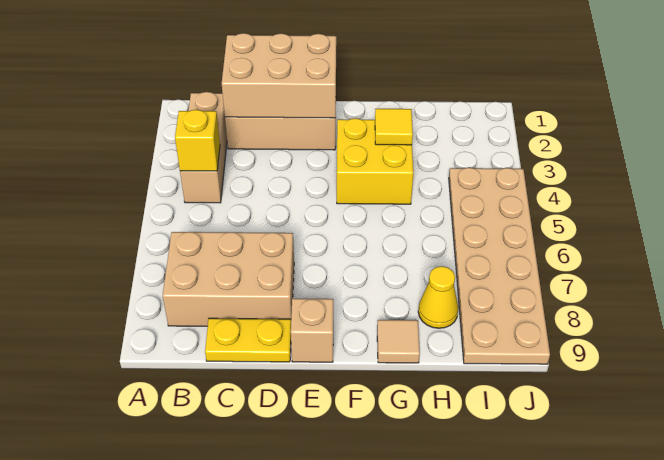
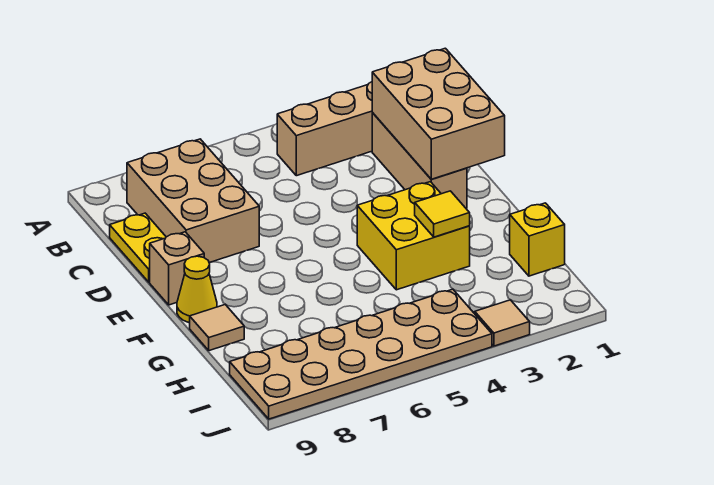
yellow 1x1 brick [175,110,220,171] -> yellow 1x1 brick moved to [510,203,565,276]
yellow 1x1 cone [418,266,458,328] -> yellow 1x1 cone moved to [177,256,217,323]
none -> tan 1x1 tile [475,300,530,346]

